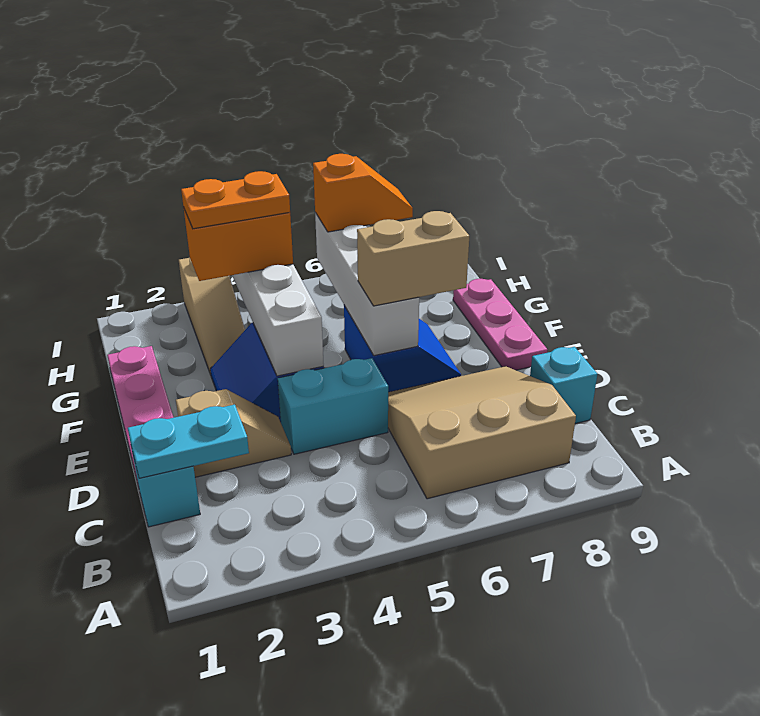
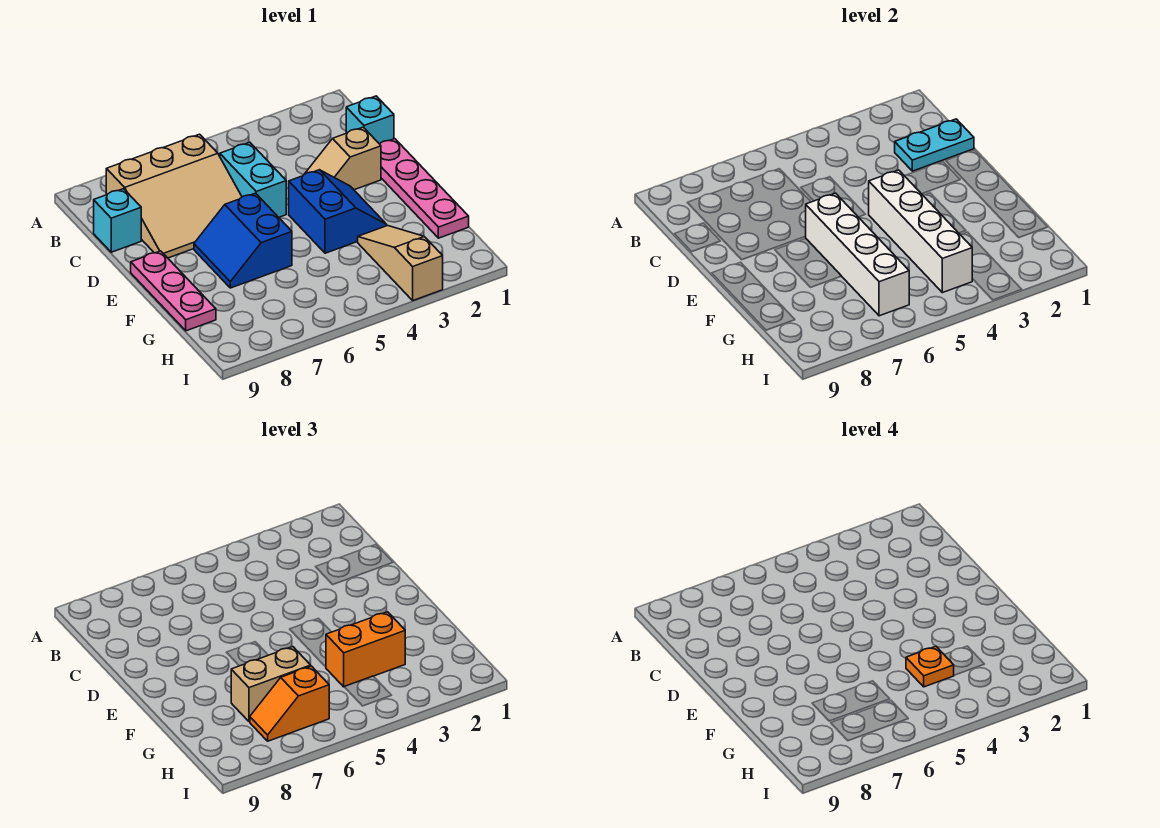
cyan 1x2 brick [278,358,388,454] -> cyan 1x2 brick turned to [220,142,286,217]
tan 1x2 brick [357,211,469,306] -> tan 1x2 brick moved to [231,647,311,722]
orange 1x2 plate [181,171,290,229] -> orange 1x1 plate [906,646,954,687]

